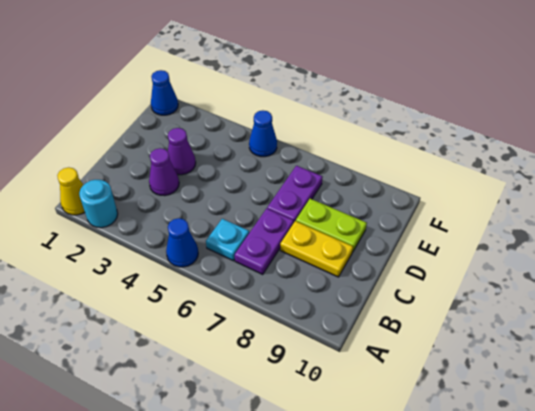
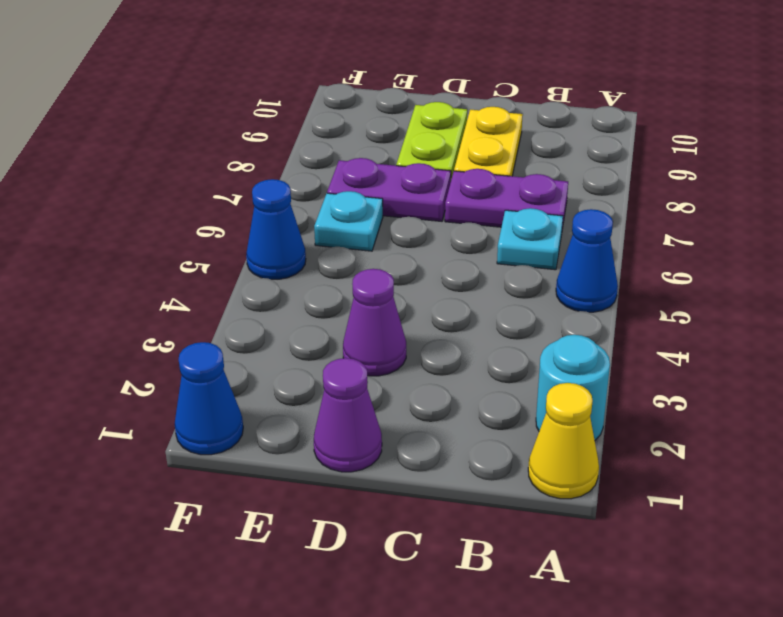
purple 1x1 cone [149,148,179,196] -> purple 1x1 cone moved to [314,358,382,472]
none -> cyan 1x1 plate [314,191,383,251]

